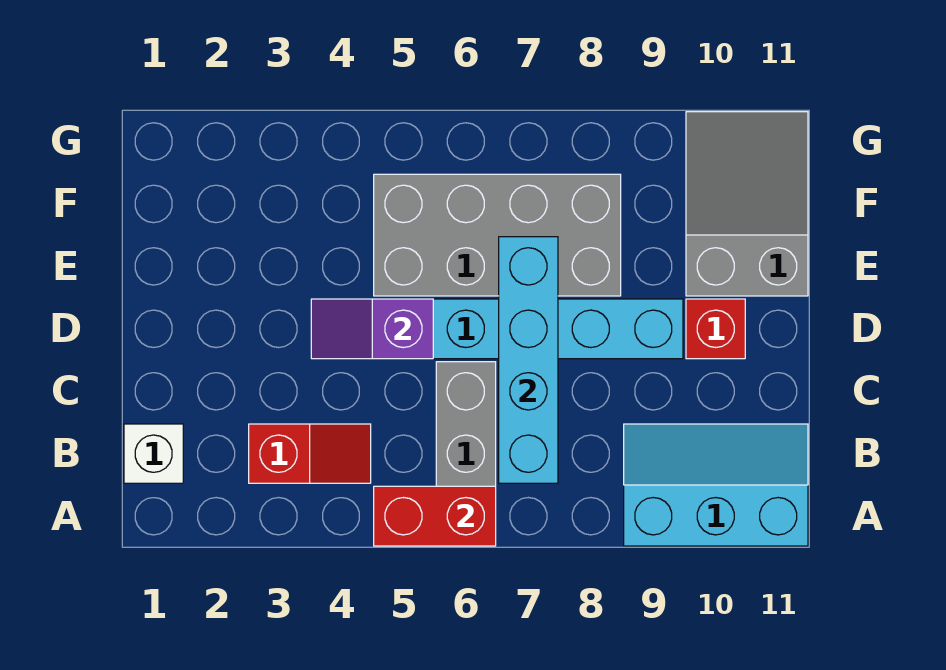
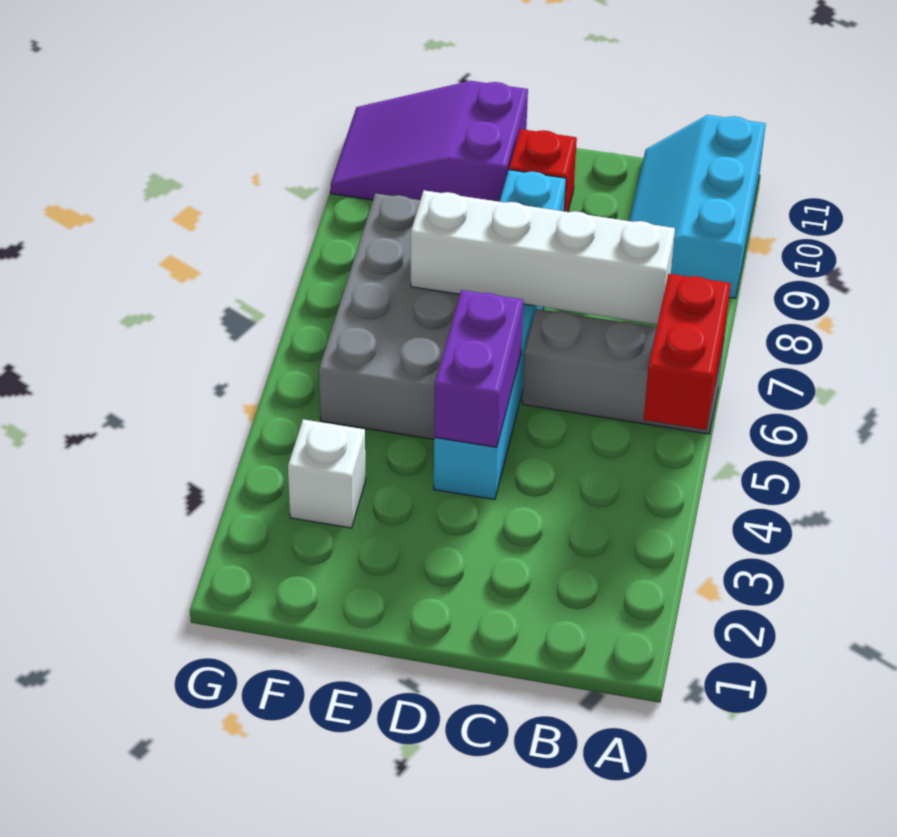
white 1x1 brick [124,424,183,483] -> white 1x1 brick moved to [288,419,366,528]
red 1x2 slope [249,424,371,483] -> none
cyan 1x4 brick [499,237,558,483] -> white 1x4 brick [411,190,675,325]
purple 1x2 slope [311,299,433,359] -> purple 1x2 brick [434,290,523,447]
grey 2x3 slope [686,112,808,296] -> purple 2x3 slope [331,81,528,202]

